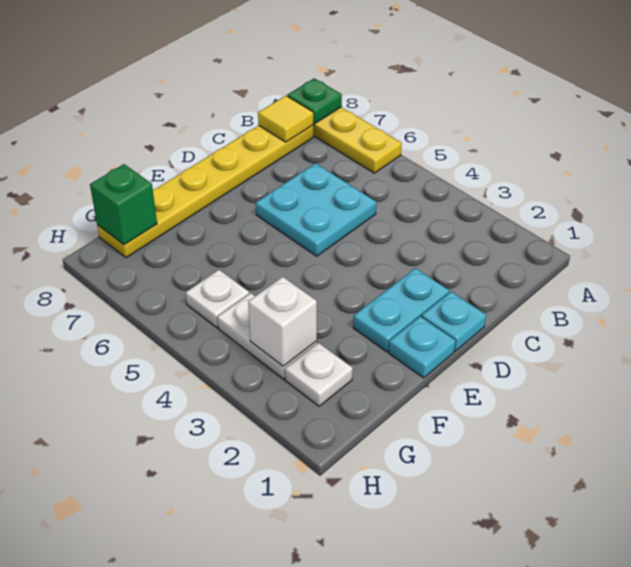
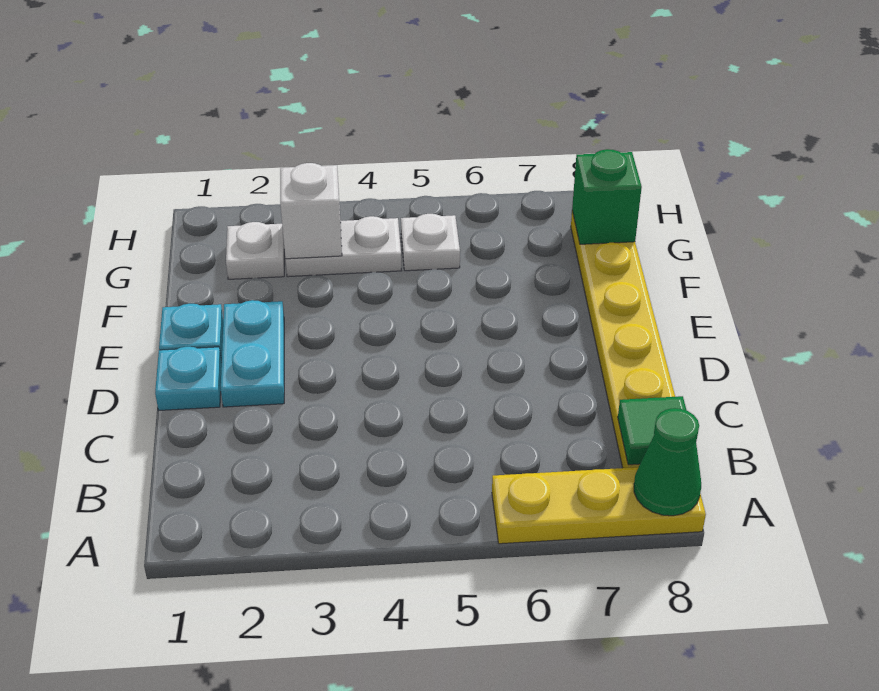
green 1x1 plate [287,78,342,124] -> green 1x1 cone [634,408,701,516]
yellow 1x1 tile [258,96,313,142] -> green 1x1 tile [618,396,686,465]
cyan 2x2 plate [256,163,376,256] -> none

